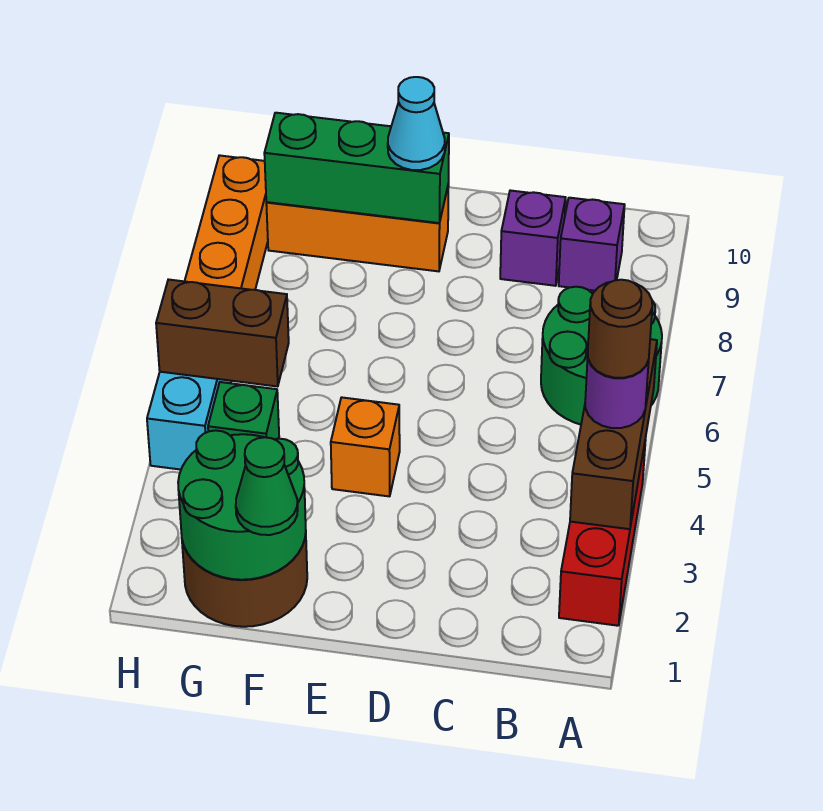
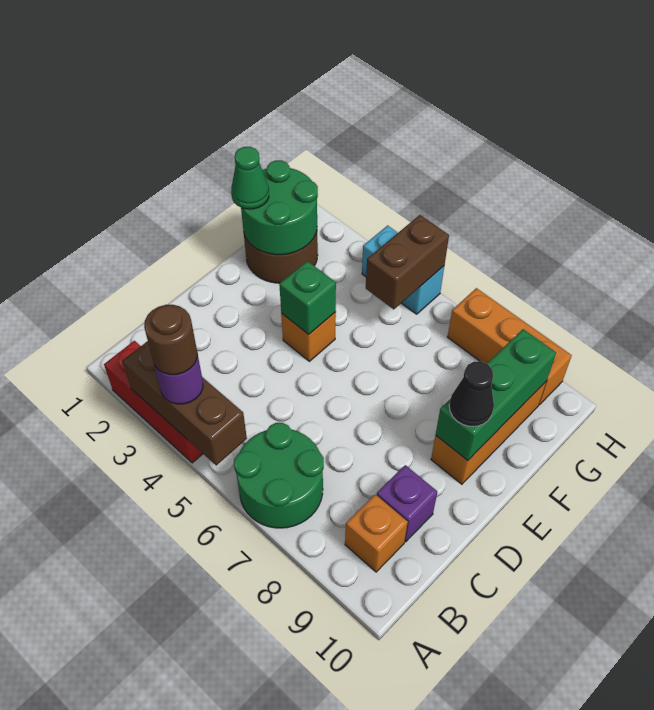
purple 1x1 brick [559,198,625,291] -> orange 1x1 brick [345,494,408,572]
cyan 1x1 cone [388,77,445,170] -> black 1x1 cone [449,361,494,426]
green 1x1 brick [208,382,279,439] -> green 1x1 brick moved to [279,261,336,334]

